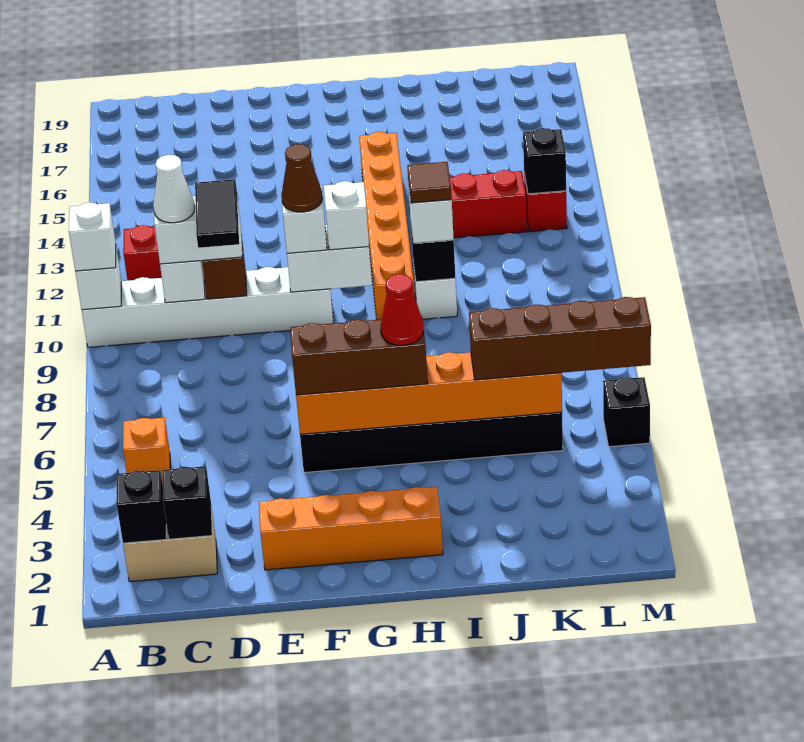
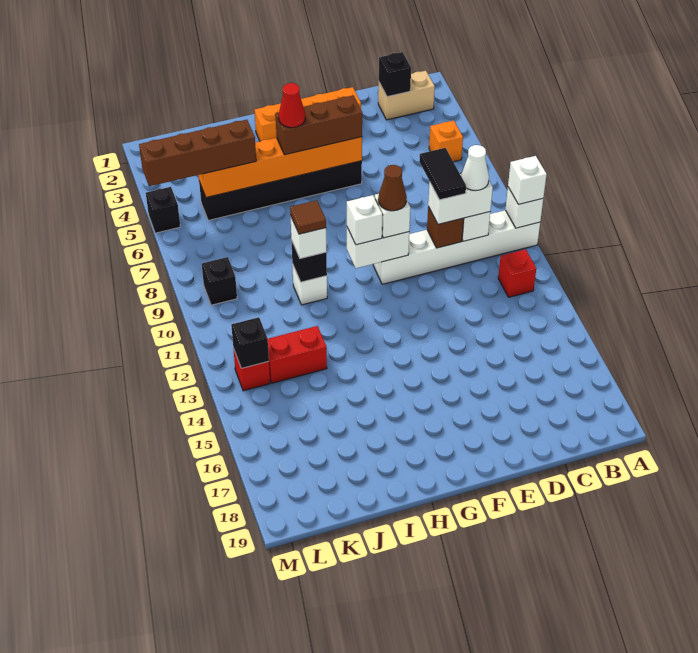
black 1x1 brick [117,470,166,543] -> black 1x1 brick moved to [202,257,237,305]
orange 1x6 brick [359,132,415,320] -> none

